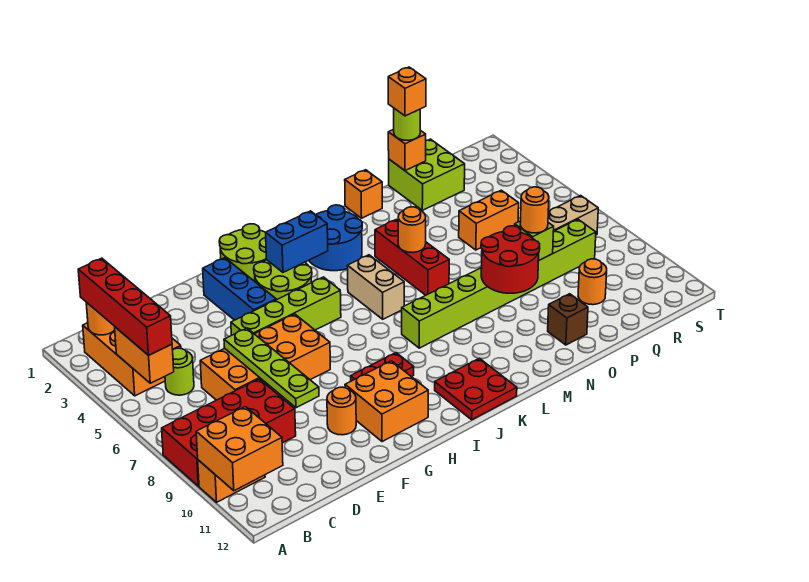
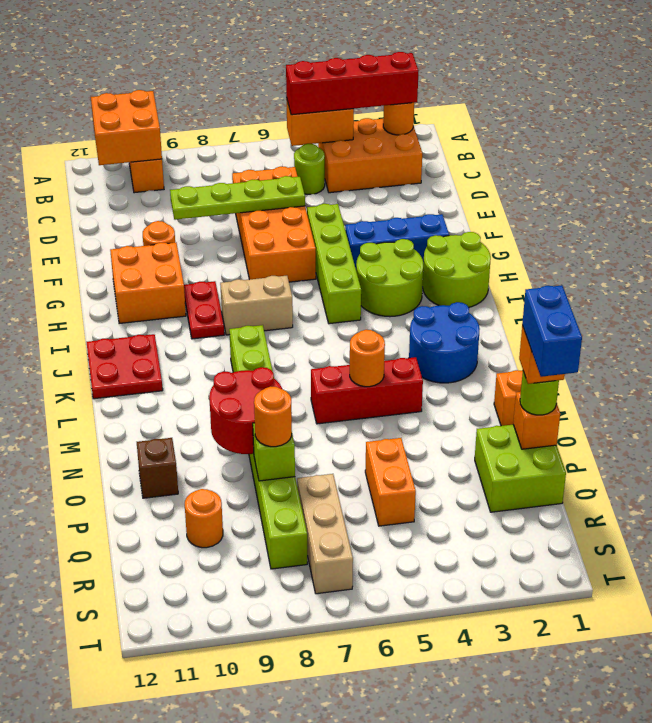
red 2x4 brick [162,379,296,486] -> none
blue 1x2 brick [266,211,328,272] -> blue 1x2 brick moved to [522,285,582,377]
tan 1x2 brick [347,255,404,319] -> tan 1x2 brick moved to [220,276,293,335]

